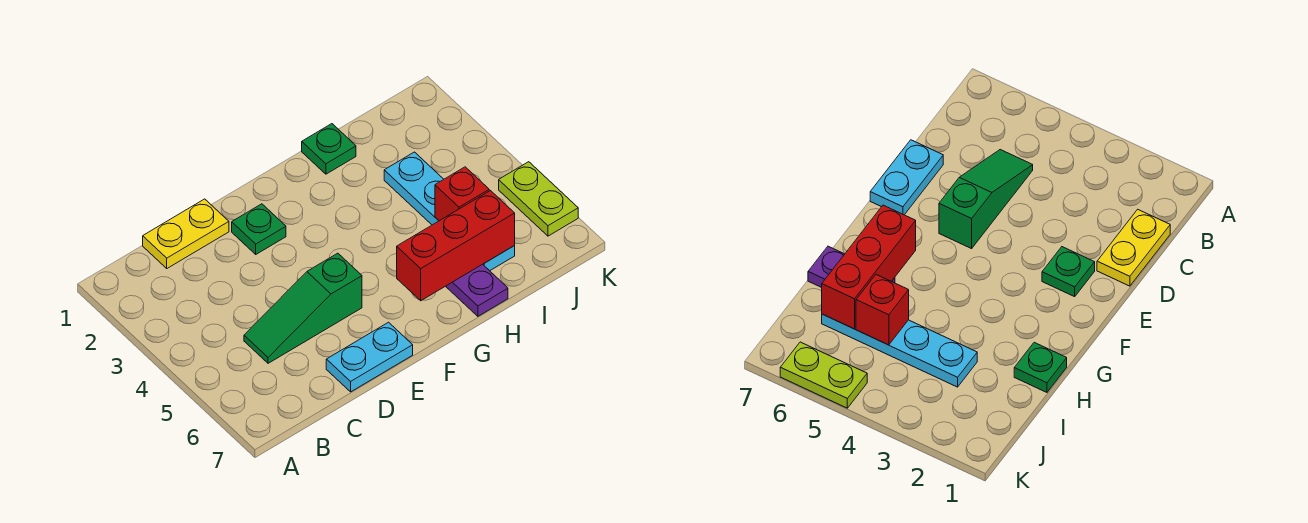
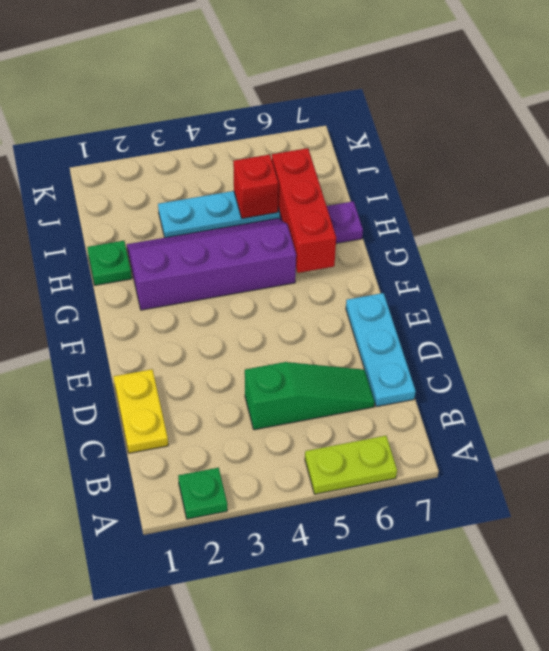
green 1x3 slope [244,253,362,363] -> green 1x3 slope turned to [245,362,375,430]
cyan 1x2 plate [326,322,413,392] -> cyan 1x3 plate [346,293,416,407]
green 1x1 plate [232,204,286,254] -> green 1x1 plate moved to [178,468,227,519]
none -> purple 2x4 slope [127,218,296,310]
lime 1x2 plate [499,162,578,236] -> lime 1x2 plate moved to [305,436,397,494]

